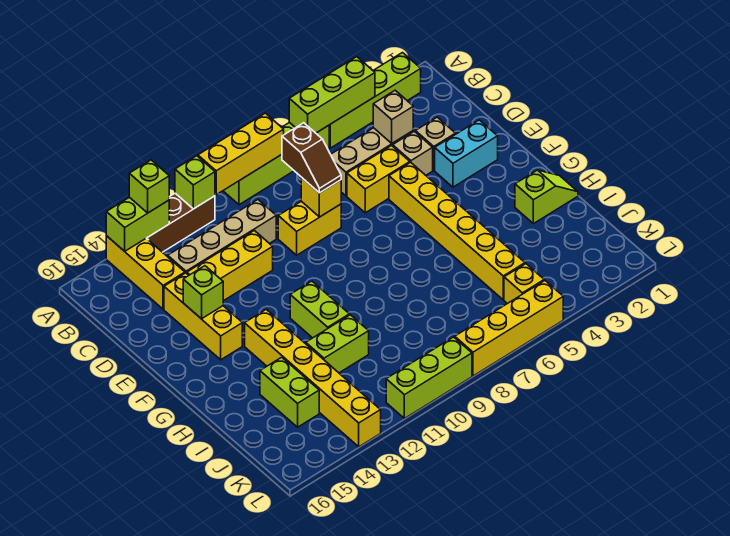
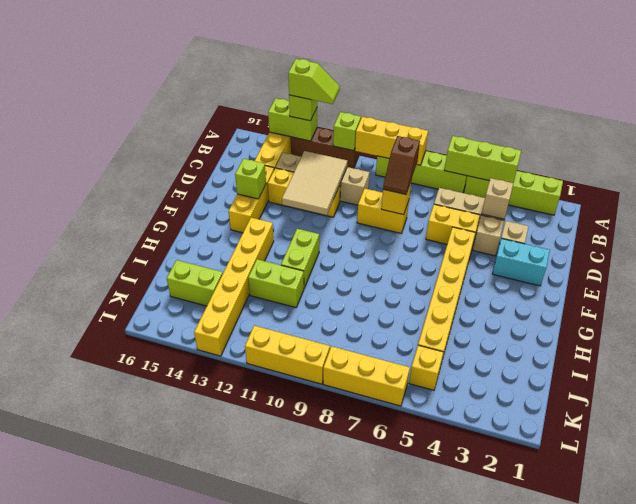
none -> tan 2x3 tile [282,151,347,215]
lime 1x2 slope [515,170,578,224] -> lime 1x2 slope moved to [288,59,340,104]
lime 1x2 brick [260,357,319,427] -> lime 1x2 brick turned to [167,260,223,306]
yellow 1x4 brick [455,281,563,376] -> yellow 1x3 brick [323,346,410,406]
lime 1x3 brick [386,337,472,418] -> yellow 1x3 brick [245,326,330,384]

